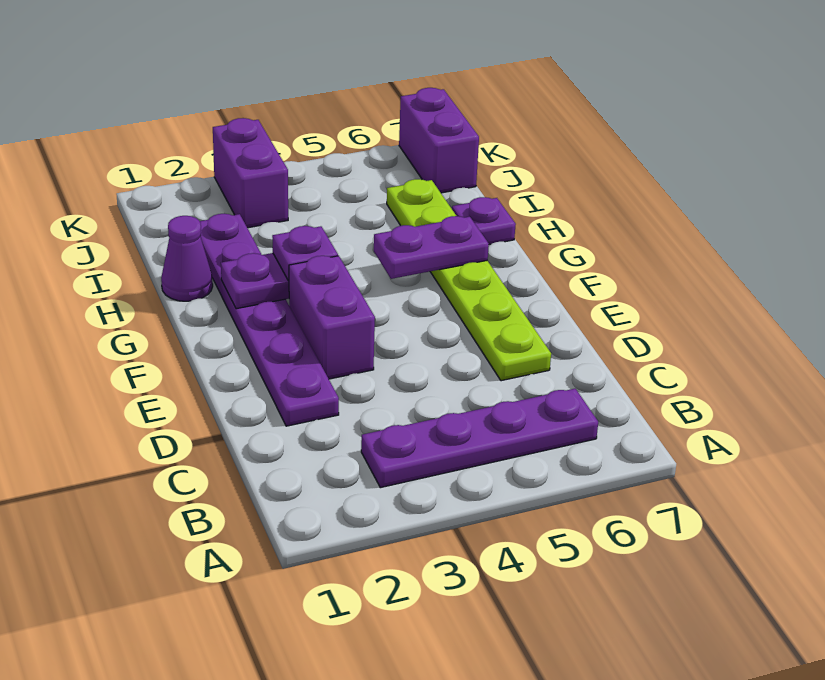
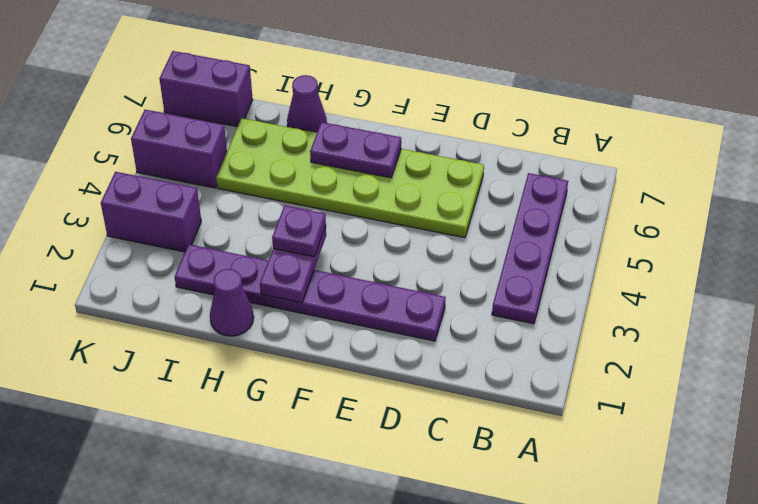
lime 1x6 plate [387,179,551,381] -> lime 2x6 plate [216,118,484,238]
purple 1x2 brick [289,256,375,379] -> purple 1x2 brick moved to [131,110,227,188]
purple 1x2 plate [374,216,489,279] -> purple 1x2 plate turned to [310,122,401,178]
purple 1x1 plate [452,197,516,245] -> purple 1x1 cone [287,75,327,133]

